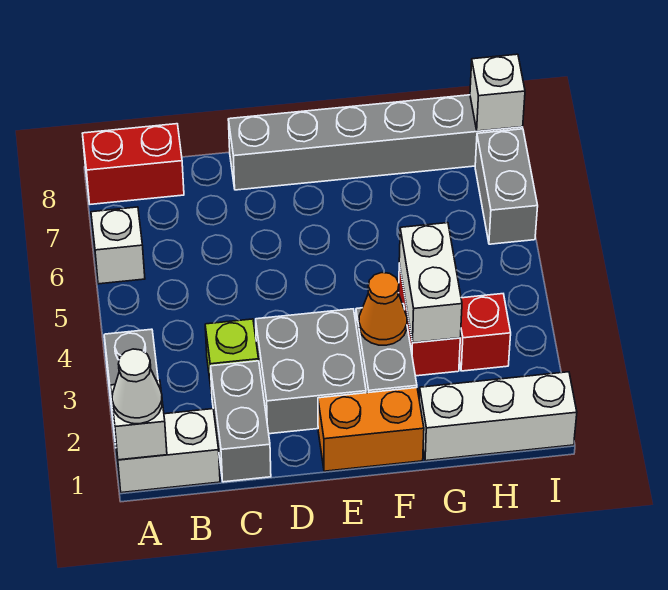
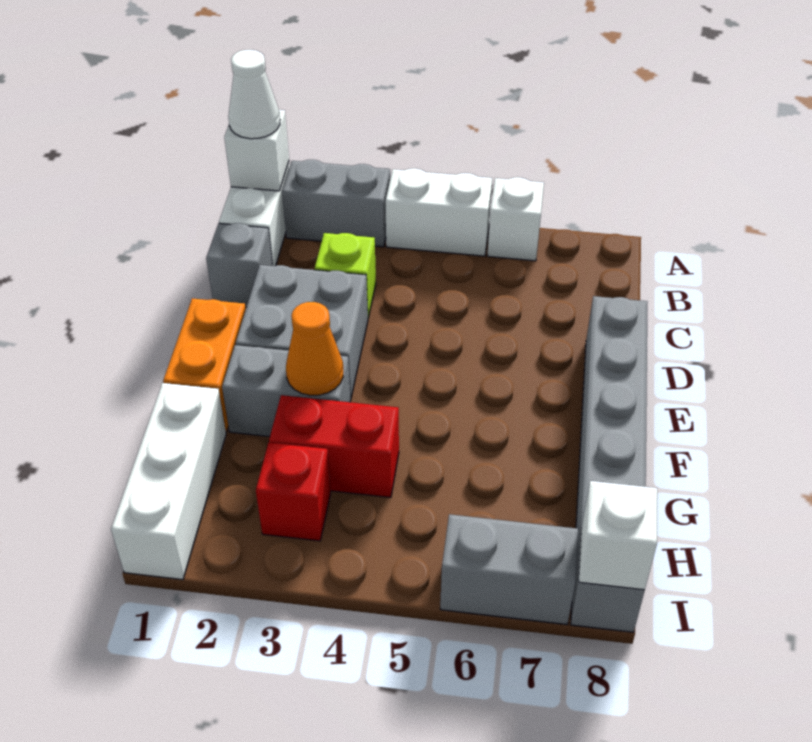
red 1x2 brick [82,124,184,204] -> none
grey 1x2 brick [211,361,271,482] -> grey 1x1 brick [206,223,272,307]
white 1x2 brick [399,223,462,343] -> white 1x2 brick moved to [385,168,492,256]

